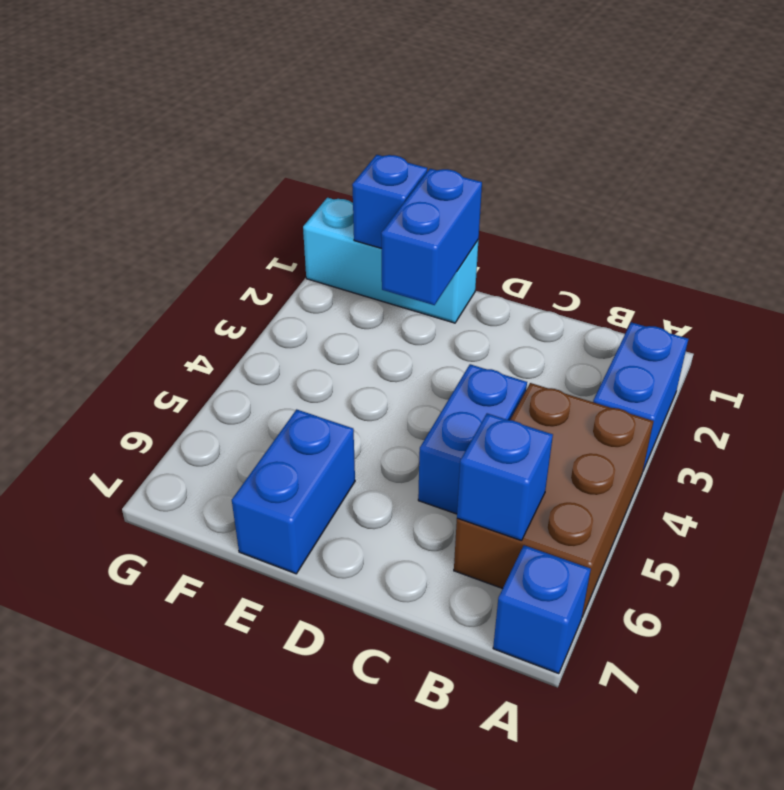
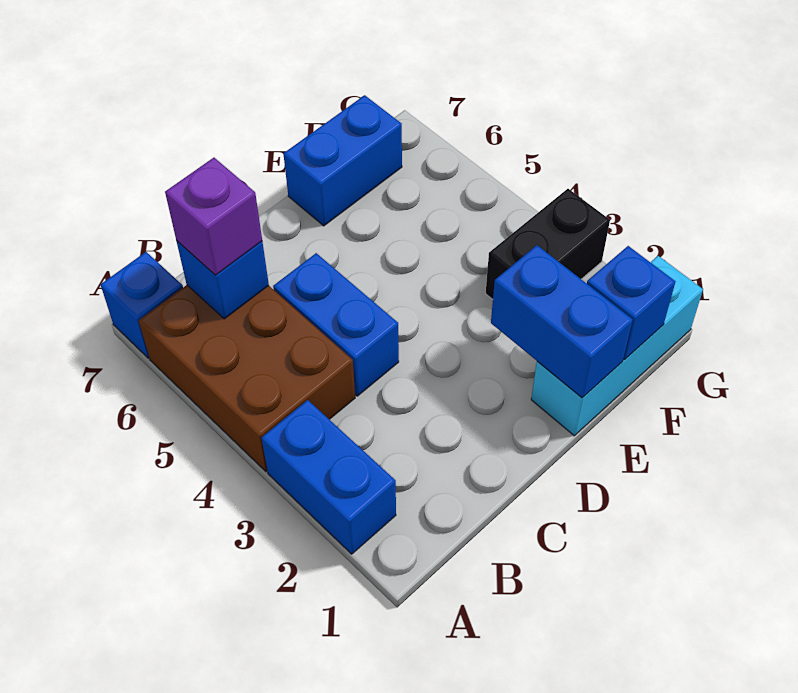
none -> purple 1x1 brick [165,158,262,275]
blue 1x2 brick [232,409,355,574] -> blue 1x2 brick turned to [284,95,402,226]
none -> black 1x2 brick [486,189,610,299]

